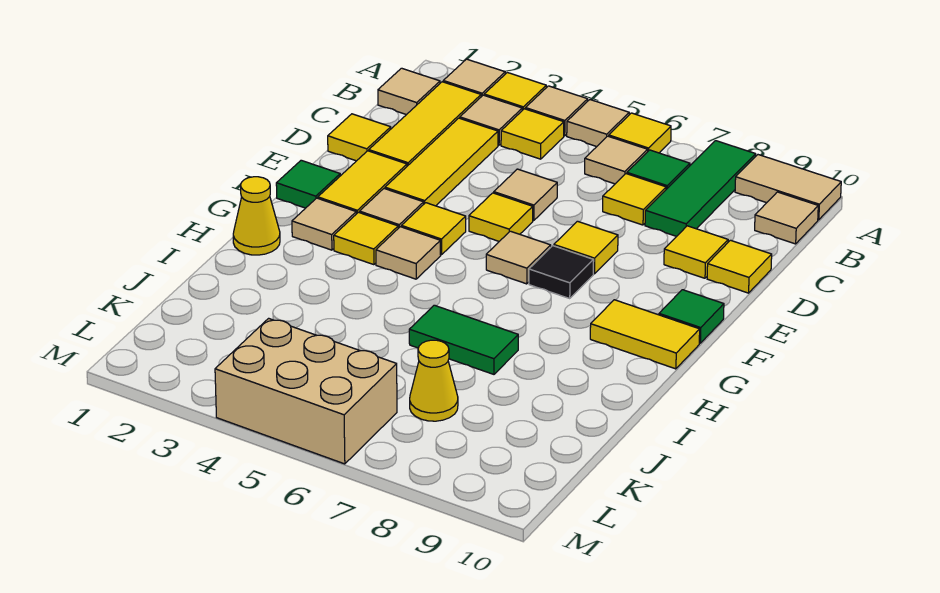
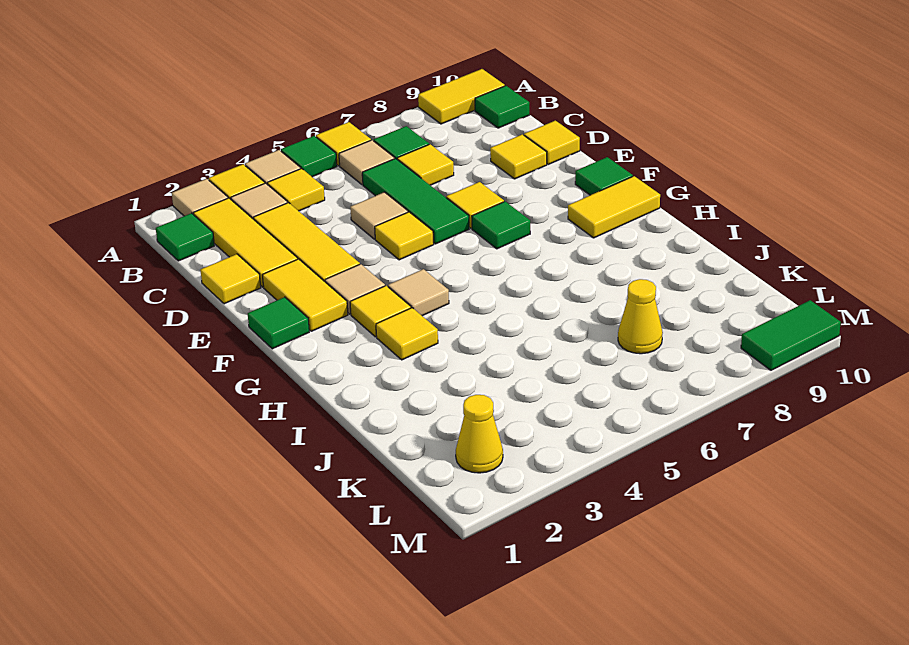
tan 1x1 tile [567,100,629,146] -> green 1x1 tile [281,136,337,177]
green 1x3 tile [645,141,756,236] -> green 1x3 tile moved to [362,158,469,244]
tan 1x2 tile [735,155,841,220] -> yellow 1x2 tile [418,69,505,124]
tan 1x1 tile [378,68,440,115] -> green 1x1 tile [156,213,214,261]
tan 1x1 tile [755,192,818,244] -> green 1x1 tile [475,86,529,128]
yellow 1x1 tile [401,203,466,255] -> yellow 1x1 tile moved to [376,308,438,360]
tan 1x1 tile [486,231,551,284] -> none
black 1x1 tile [529,246,594,298] -> green 1x1 tile [472,201,530,249]
tan 1x1 tile [292,198,356,250] -> none
yellow 1x1 cone [233,177,280,255] -> yellow 1x1 cone moved to [456,395,503,473]
green 1x2 tile [409,305,518,374] -> green 1x2 tile moved to [741,300,841,370]
tan 2x3 brick [215,318,397,464] -> none

